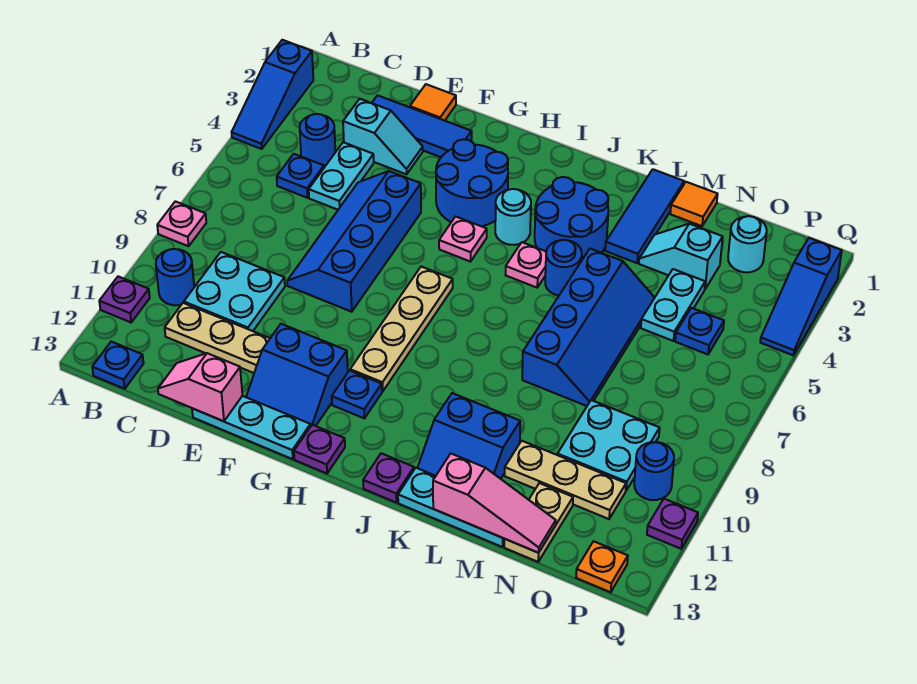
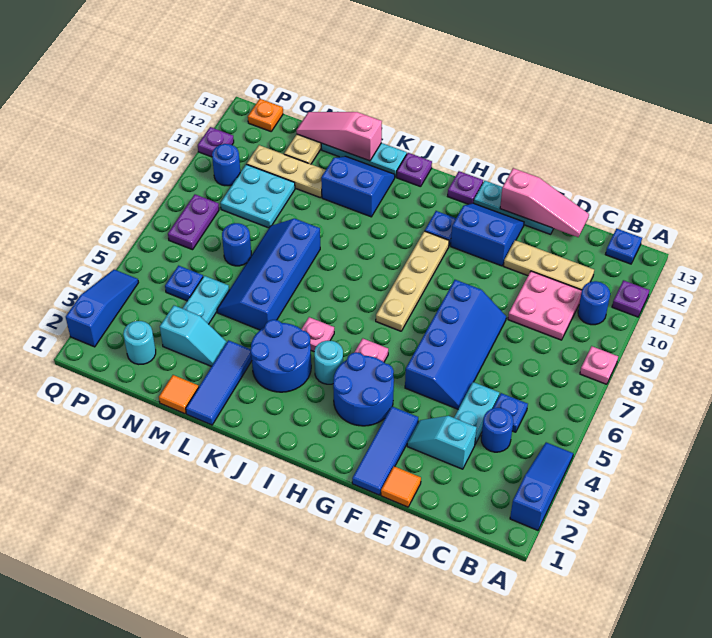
cyan 2x2 plate [184,252,285,331] -> pink 2x2 plate [508,271,582,340]
blue 1x3 tile [372,95,472,157] -> blue 1x3 tile turned to [352,407,418,495]
pink 1x2 slope [158,353,242,421] -> pink 1x3 slope [500,168,589,237]
blue 1x1 round brick [545,240,582,296] -> blue 1x1 round brick moved to [222,223,251,266]
none -> purple 1x2 plate [168,194,219,250]

